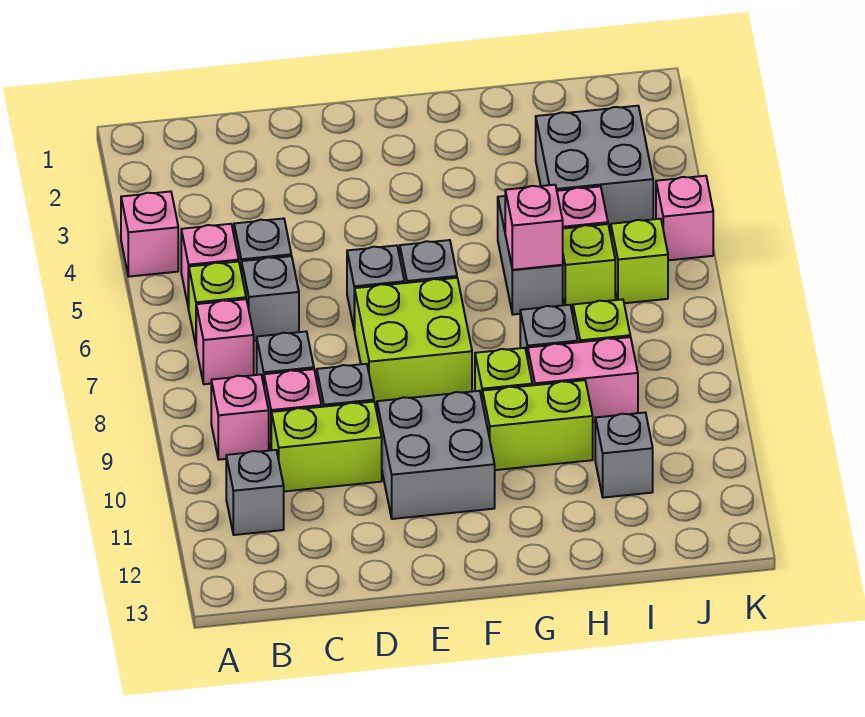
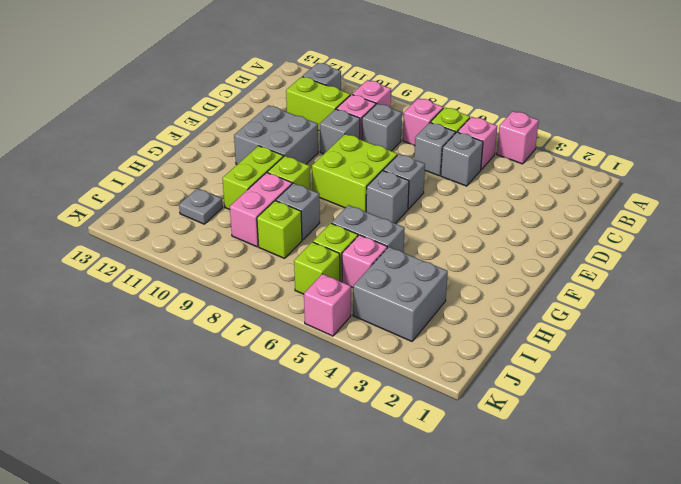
lime 1x2 brick [271,402,382,491] -> lime 1x2 brick turned to [286,77,350,131]
pink 1x1 brick [505,185,563,270] -> none
grey 1x1 brick [595,413,653,498] -> grey 1x1 plate [179,188,223,224]

